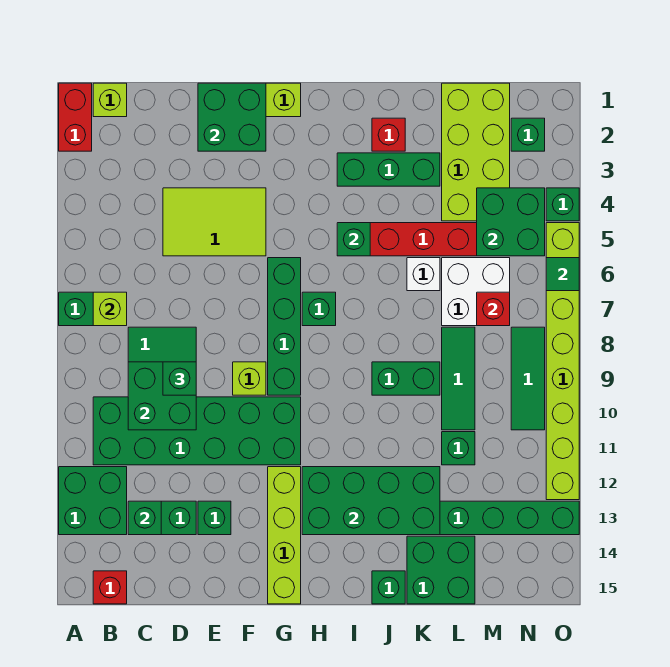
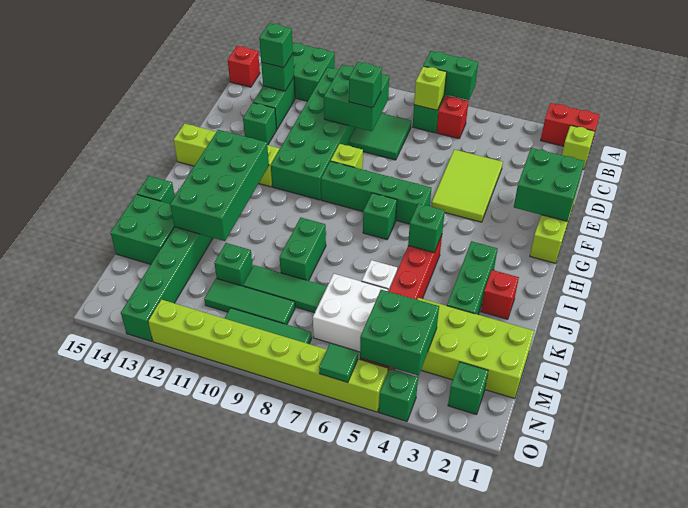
none -> green 1x2 brick [424,51,478,100]
none -> green 1x1 brick [259,23,293,68]
red 1x1 brick [477,292,510,326] -> red 1x1 brick moved to [436,96,469,139]
none -> green 1x3 tile [204,278,295,325]

